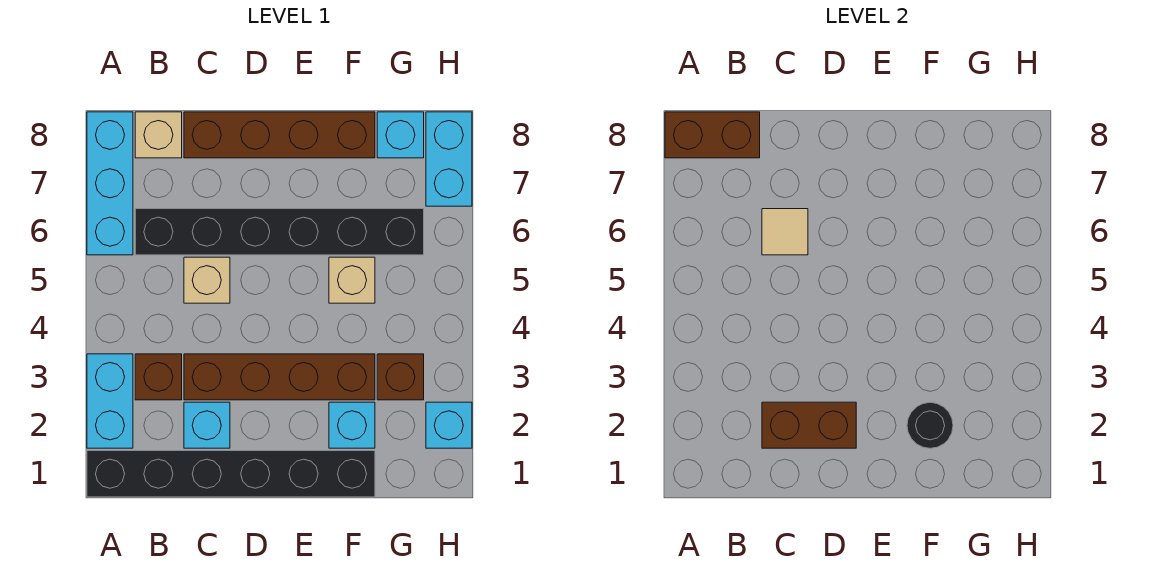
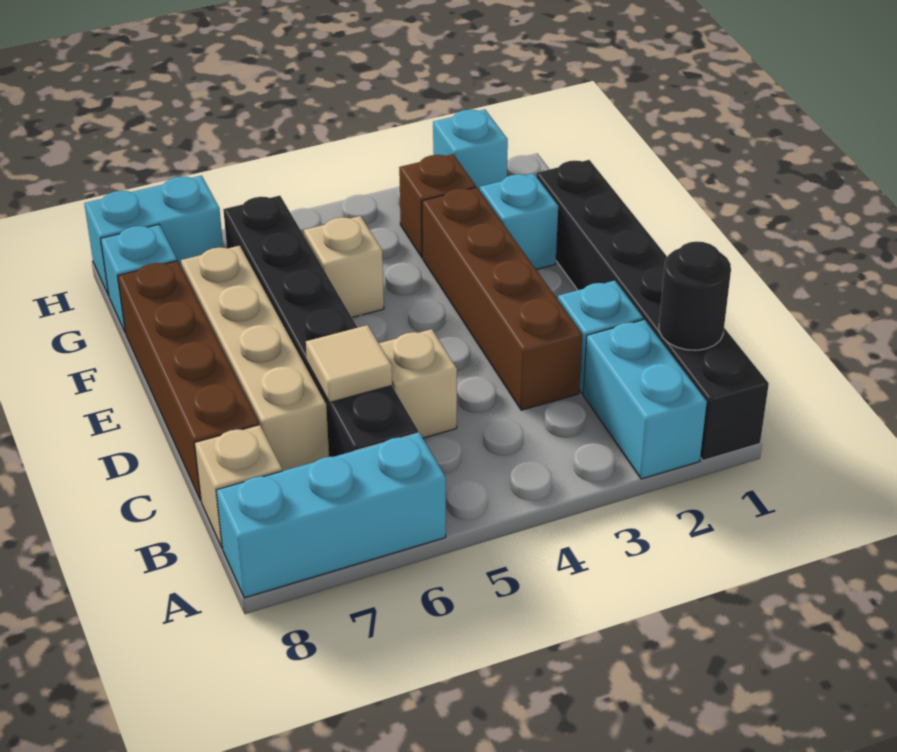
cyan 1x2 brick [87,354,133,448] -> cyan 1x2 brick turned to [583,320,707,479]
brown 1x2 brick [665,112,760,158] -> none
brown 1x1 brick [135,354,182,400] -> none
brown 1x2 brick [762,402,856,448] -> none
none -> tan 1x4 brick [181,246,329,471]
black 1x1 round brick [907,402,953,448] -> black 1x1 round brick moved to [659,241,731,350]

